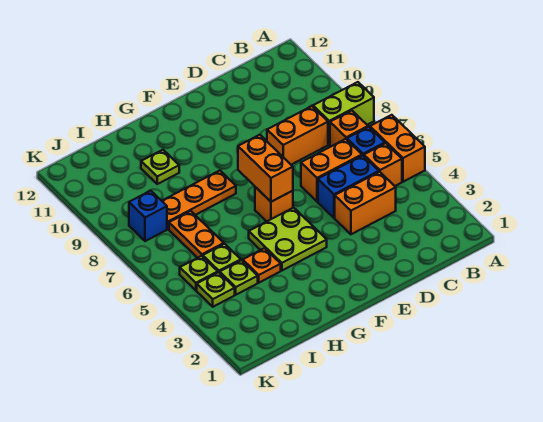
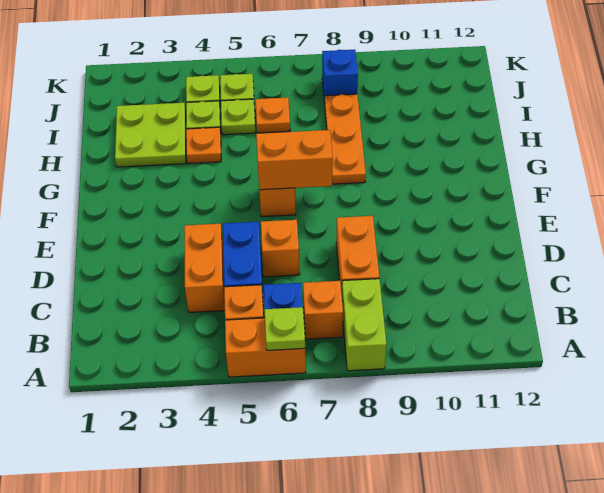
orange 1x2 brick [301,139,362,202] -> orange 1x1 brick [261,220,300,277]
lime 2x2 plate [249,208,327,271] -> lime 2x2 plate moved to [115,103,186,167]
lime 1x1 plate [141,150,179,184] -> lime 1x1 plate moved to [265,307,305,350]
orange 1x2 plate [169,211,224,258] -> orange 1x1 plate [256,98,290,133]

